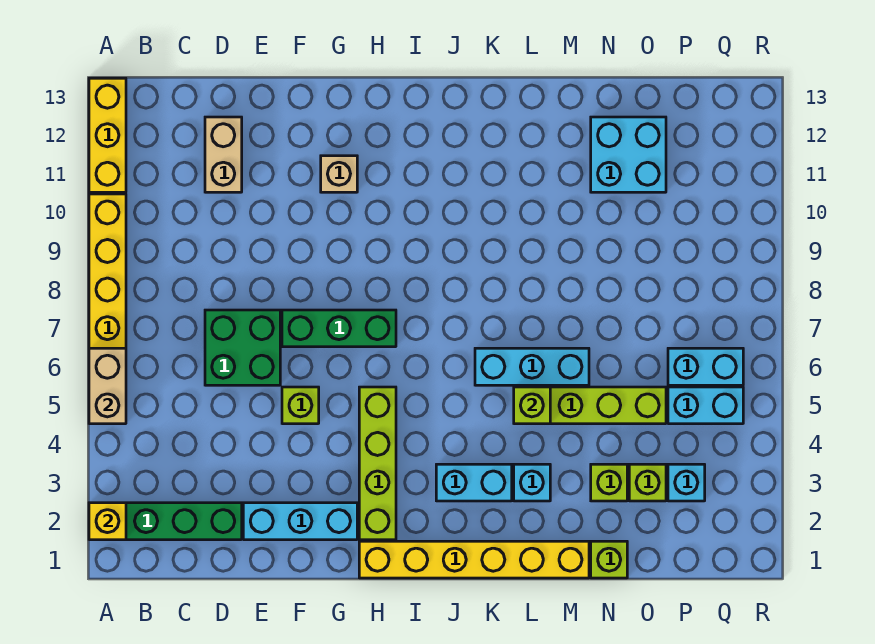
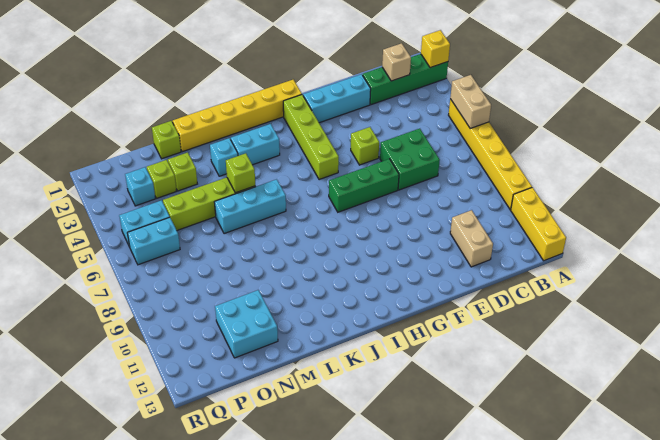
tan 1x1 brick [321,156,357,192] -> tan 1x1 brick moved to [382,43,411,81]

